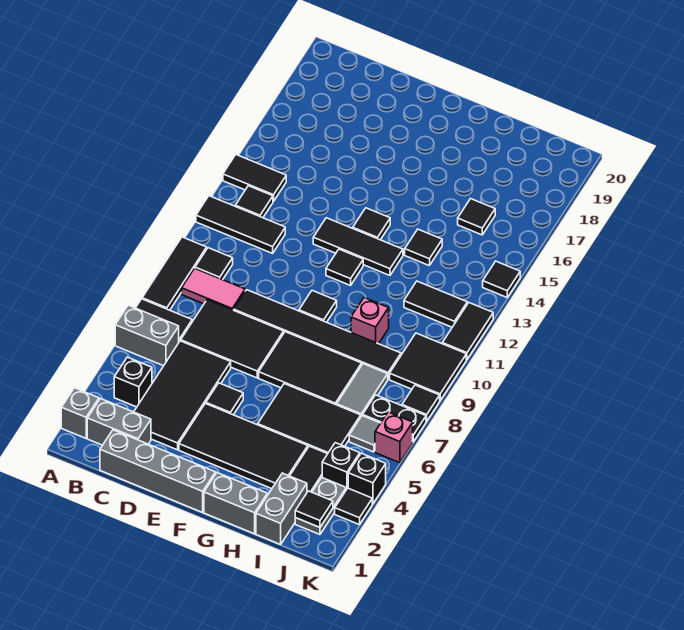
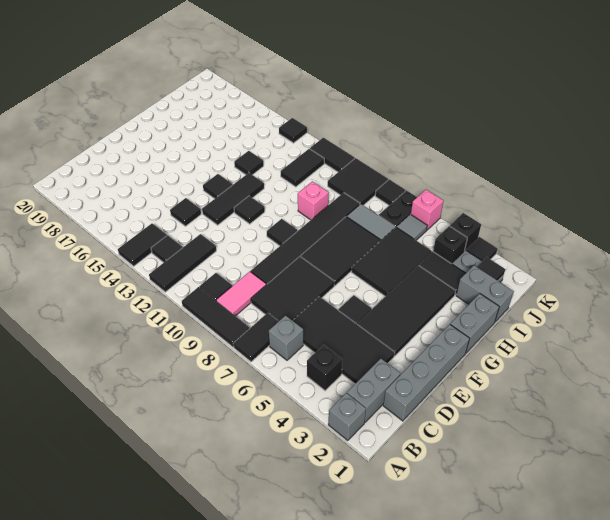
grey 1x2 brick [115,305,179,366] -> grey 1x1 brick [269,316,303,360]
black 1x1 tile [458,199,495,235] -> black 1x1 tile moved to [170,198,201,226]

